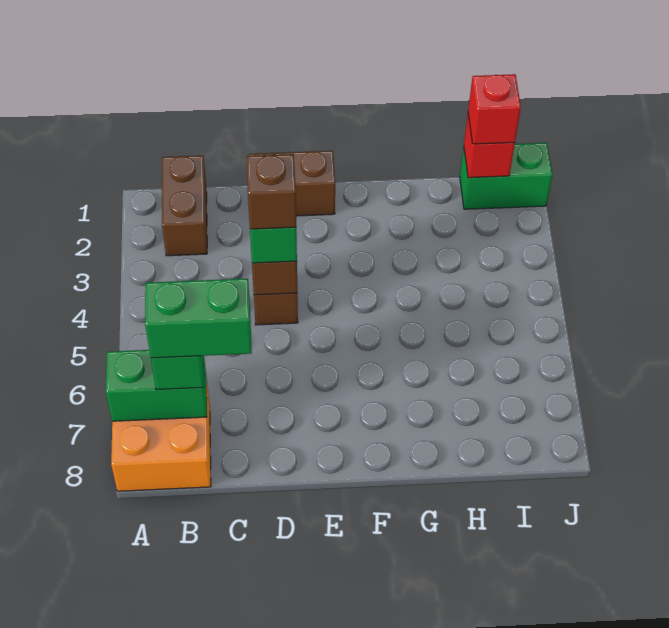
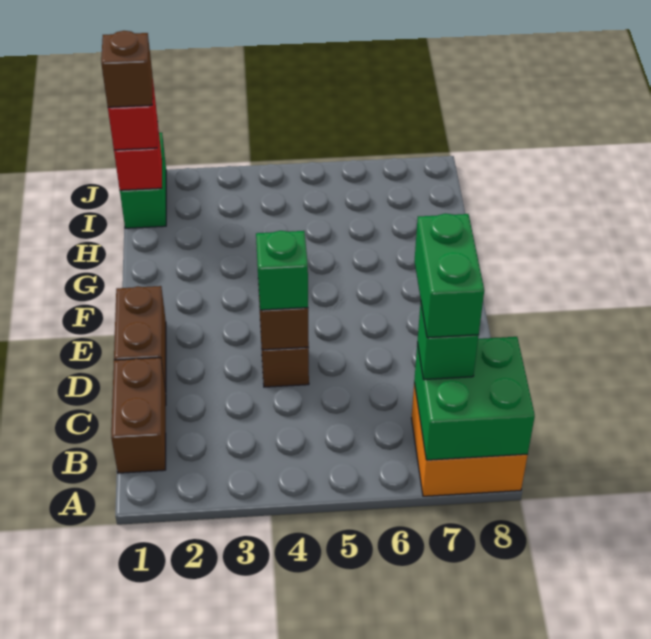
green 1x2 brick [106,350,207,421] -> green 2x2 brick [414,337,535,460]
brown 1x2 brick [162,156,207,256] -> brown 1x2 brick turned to [111,358,166,473]
brown 1x1 brick [247,154,296,229] -> brown 1x1 brick moved to [101,31,153,107]

